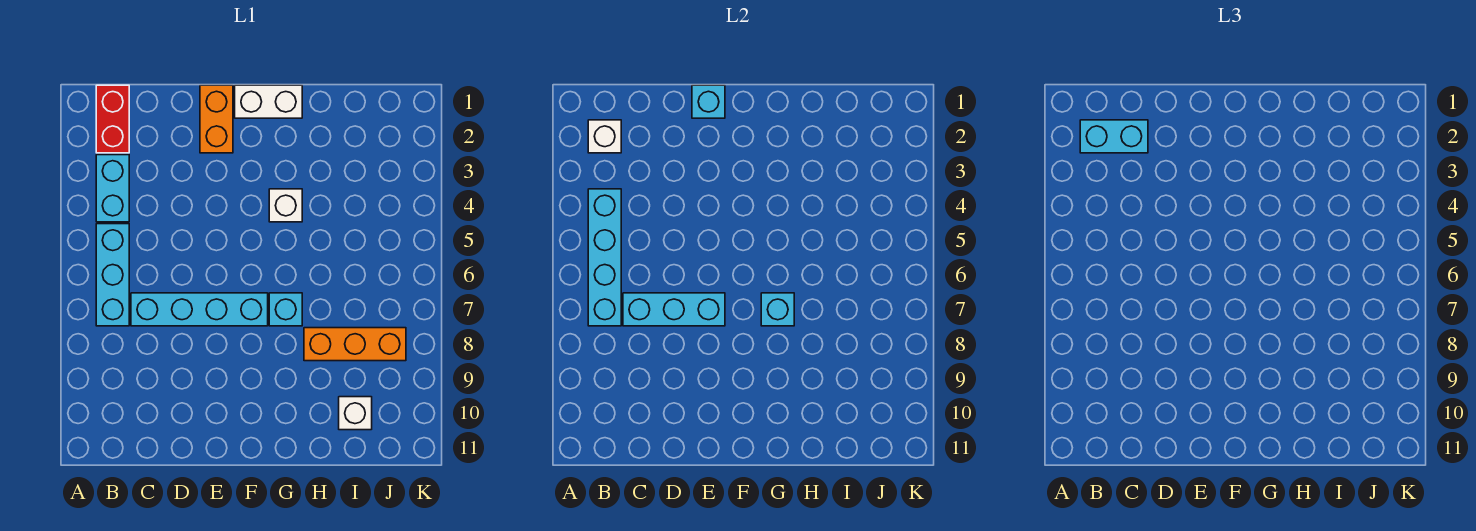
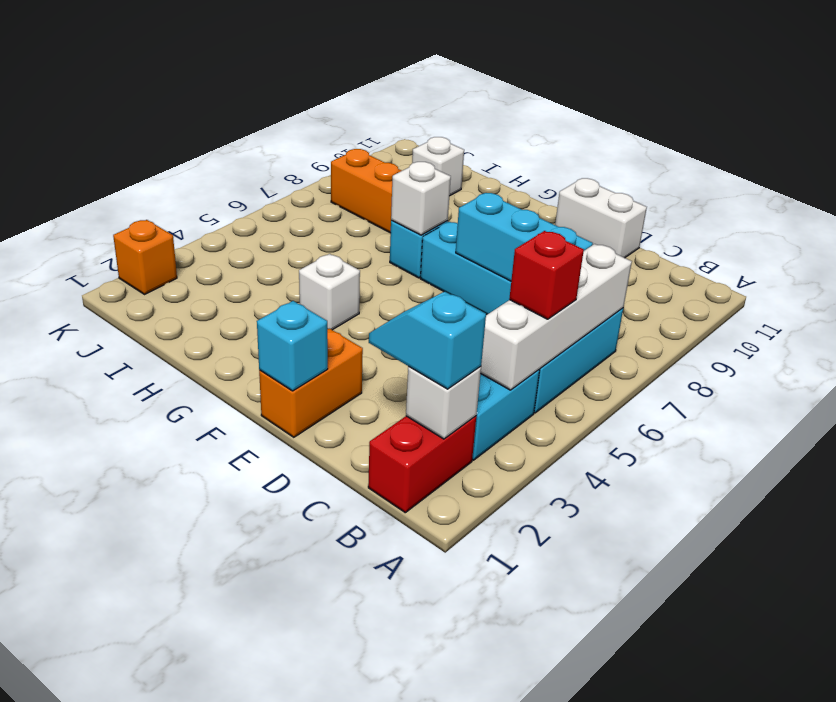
cyan 1x2 brick [1080,120,1148,153] -> cyan 1x2 slope [369,292,486,389]
cyan 1x4 brick [588,189,621,326] -> white 1x4 brick [481,244,632,390]
none -> red 1x1 brick [509,231,584,319]
white 1x2 brick [235,85,302,118] -> white 1x2 brick moved to [555,178,647,258]
cyan 1x1 brick [761,293,794,326] -> white 1x1 brick [391,162,451,235]
none -> orange 1x1 brick [113,220,177,294]

